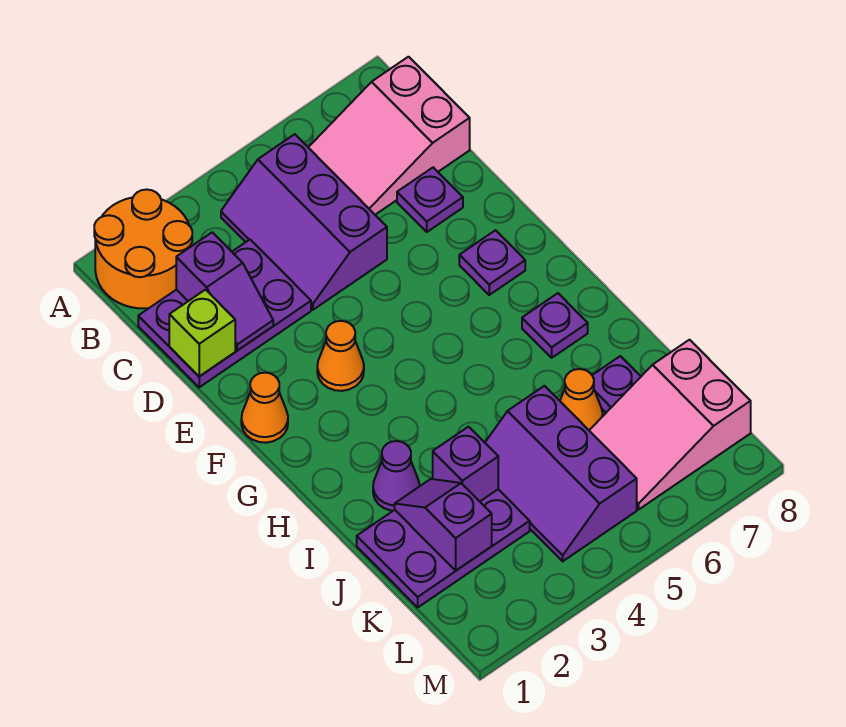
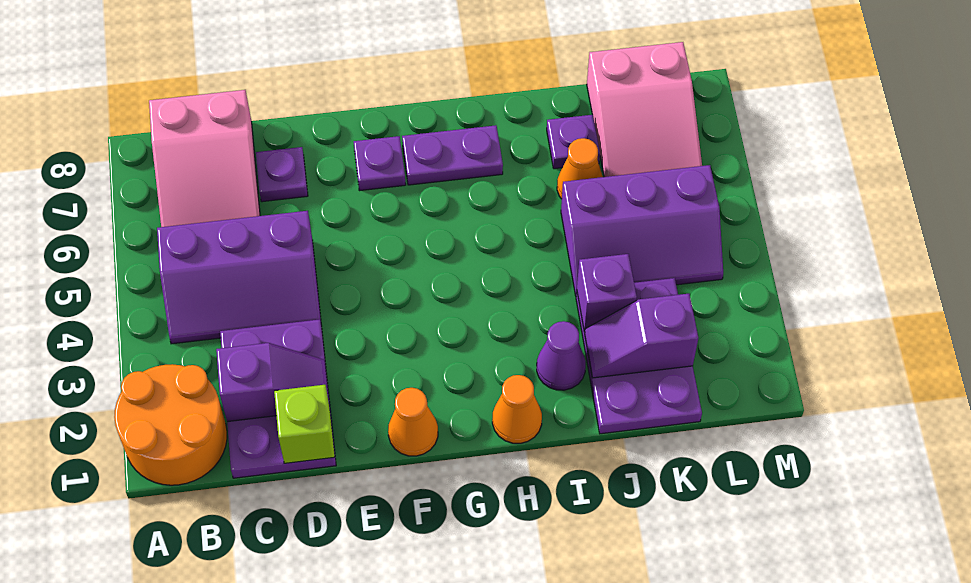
orange 1x1 cone [317,321,364,391] -> orange 1x1 cone moved to [492,375,542,443]
purple 1x1 plate [522,293,588,358] -> purple 1x2 plate [402,125,503,185]

